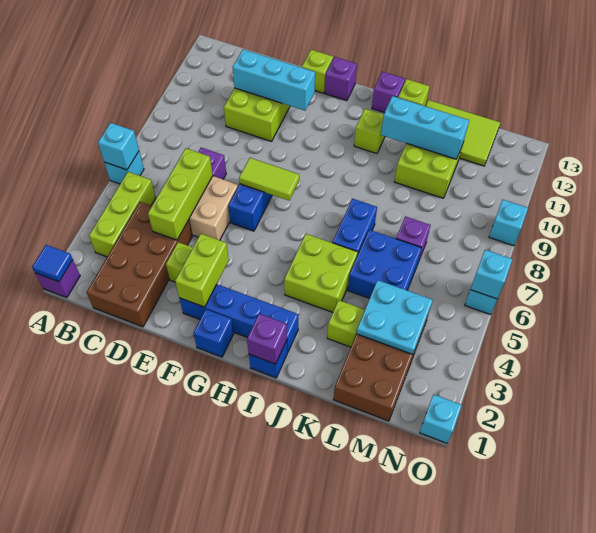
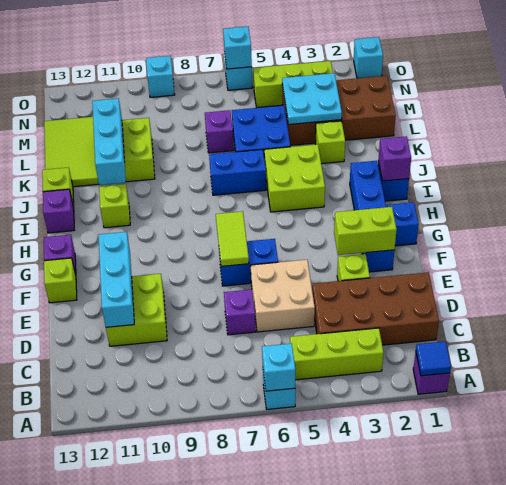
lime 1x3 brick [148,148,213,240] -> lime 1x3 brick moved to [253,61,333,108]

